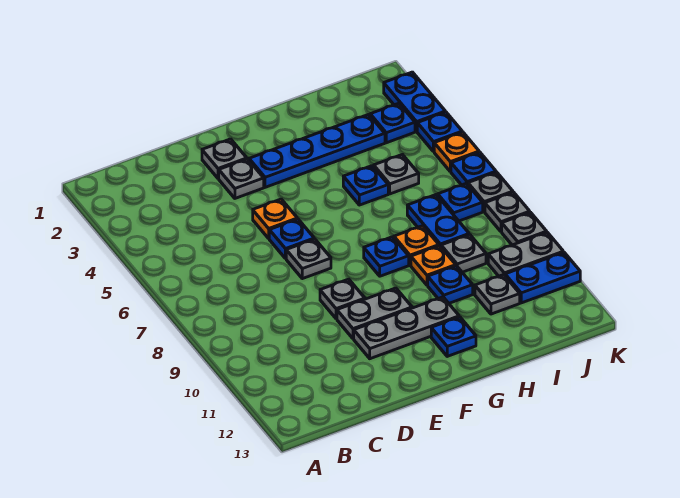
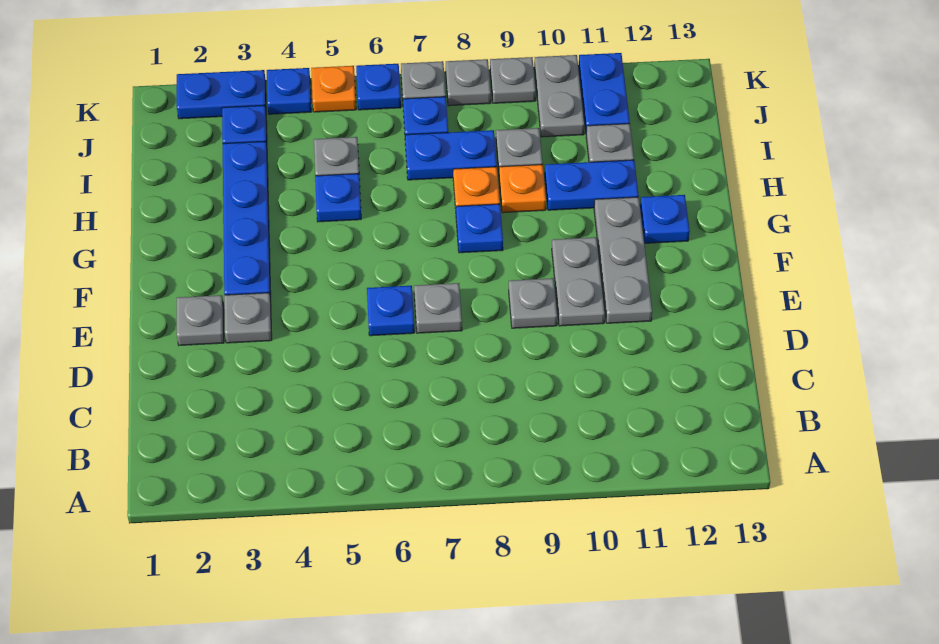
orange 1x1 plate [253,199,297,238] -> none
blue 1x1 plate [428,266,473,303] -> blue 1x2 plate [545,160,639,210]

